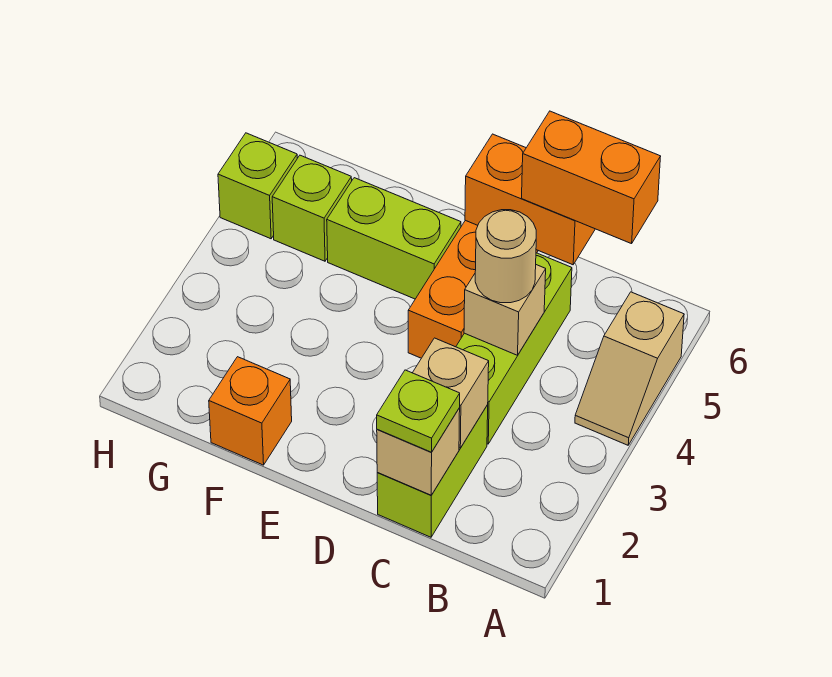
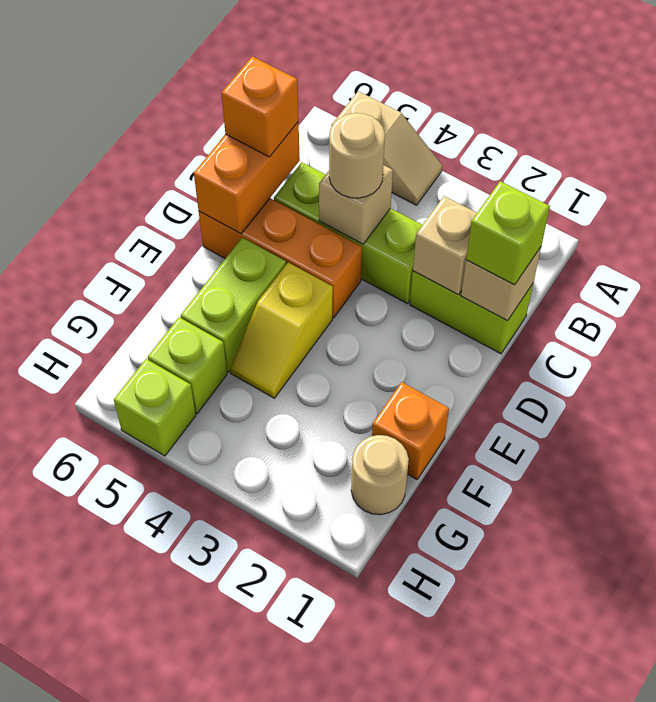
orange 1x2 brick [522,111,661,244] -> orange 1x1 brick [222,56,299,157]
lime 1x1 plate [377,370,460,452] -> lime 1x1 brick [466,181,550,285]
none -> yellow 1x2 slope [230,262,333,398]
none -> tan 1x1 round brick [351,435,409,515]

